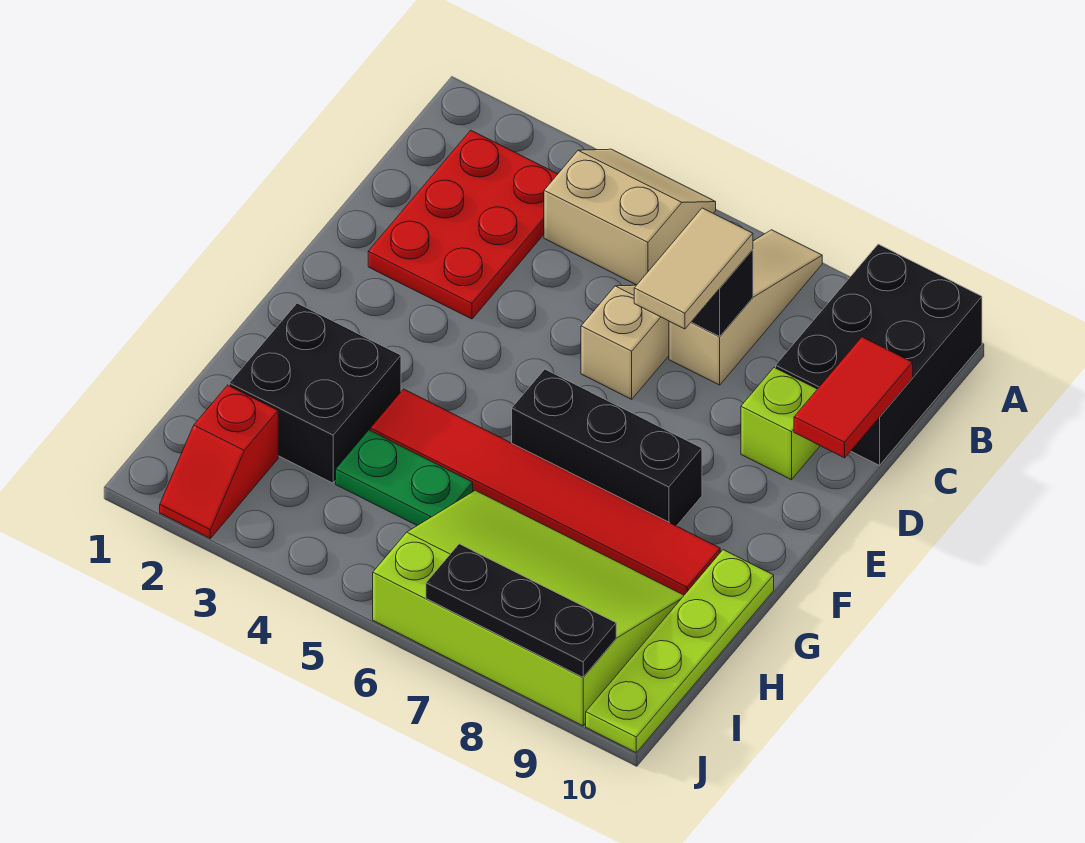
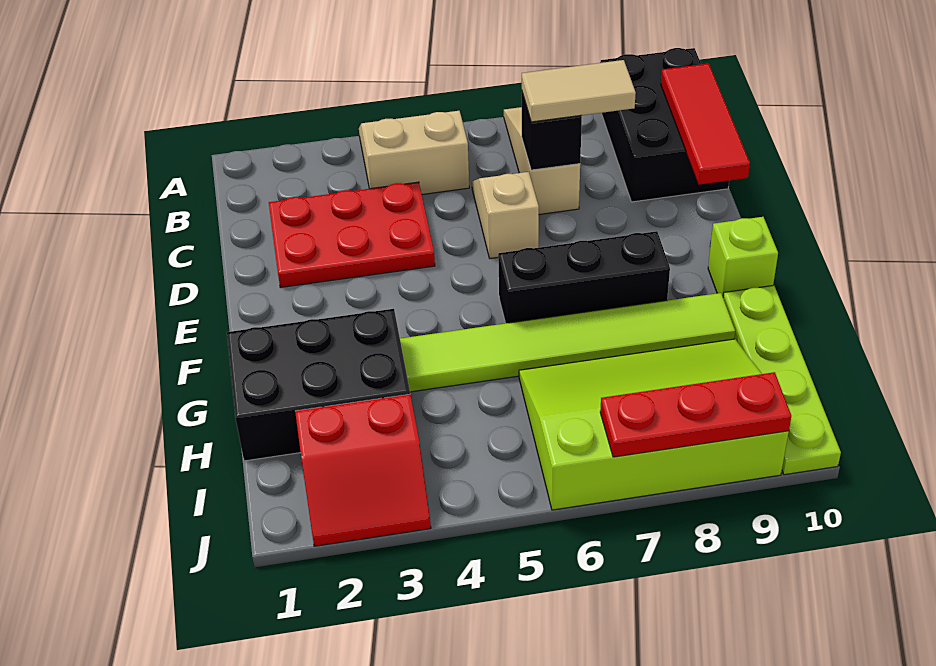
red 2x3 plate [368,130,558,319] -> red 2x3 plate turned to [269,182,435,288]
tan 1x2 tile [634,208,753,329] -> tan 1x2 tile turned to [522,60,636,122]
red 1x2 tile [794,337,913,458] -> red 1x3 tile [661,63,750,185]
lime 1x1 brick [741,368,820,480] -> lime 1x1 brick moved to [708,217,778,296]
black 2x2 brick [229,303,401,483] -> black 2x3 brick [227,309,410,461]
red 1x6 tile [370,389,720,595] -> lime 1x6 tile [400,293,735,392]
green 1x2 plate [336,430,473,526] -> none
red 1x2 slope [160,385,278,538] -> red 2x2 slope [295,394,431,546]
black 1x3 plate [426,544,616,677] -> red 1x3 plate [600,372,791,457]

